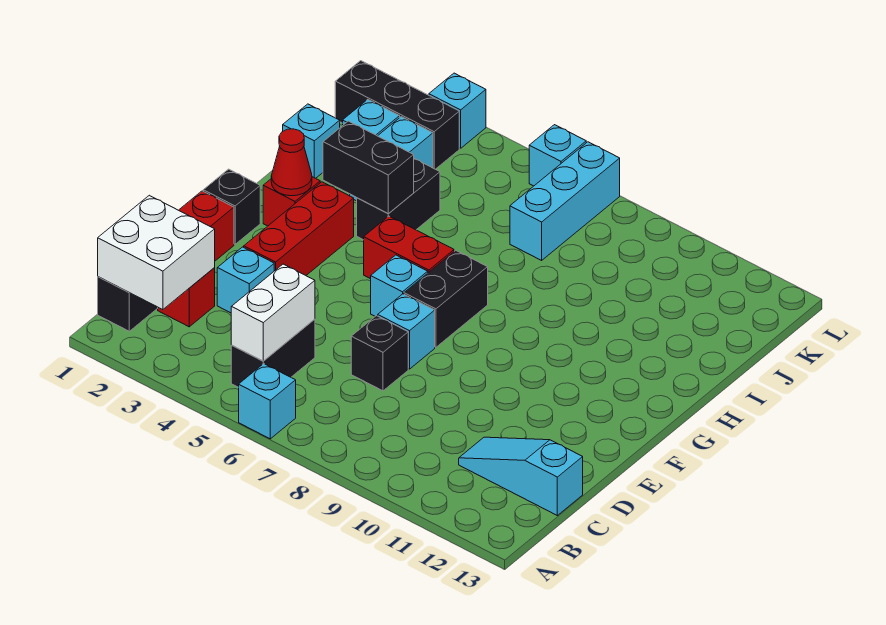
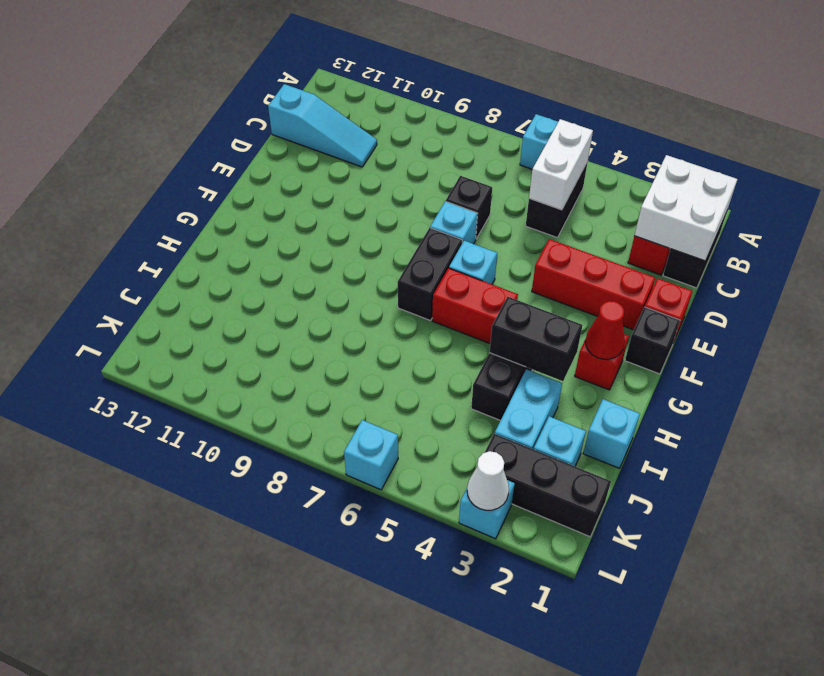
cyan 1x1 brick [217,247,274,313] -> none
red 1x3 brick [244,182,354,275] -> red 1x3 brick turned to [532,239,655,330]
cyan 1x3 brick [510,142,620,260] -> none
none -> white 1x1 cone [467,451,509,510]

